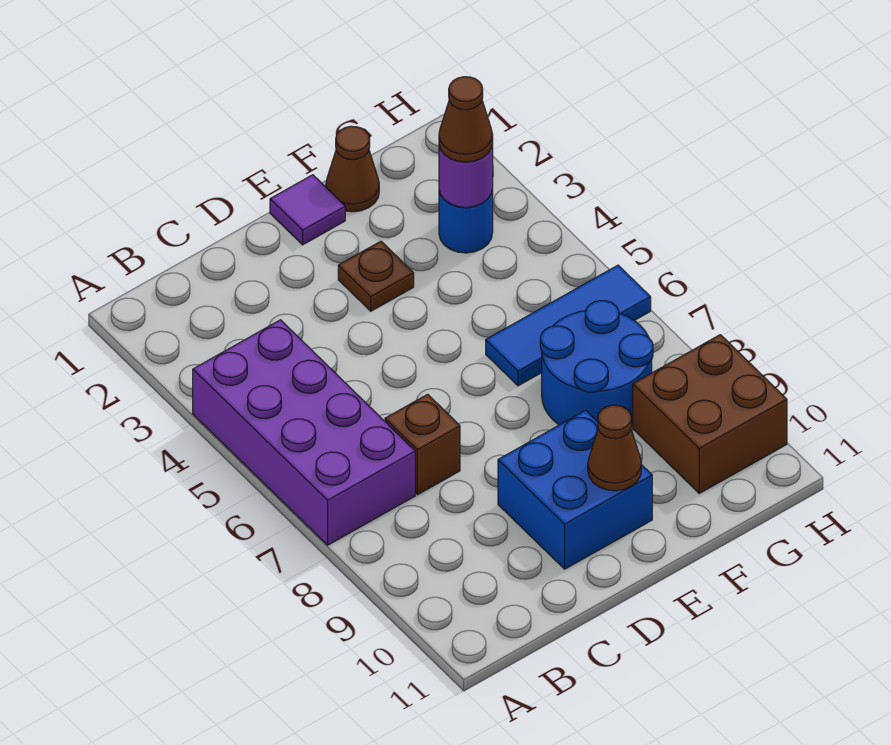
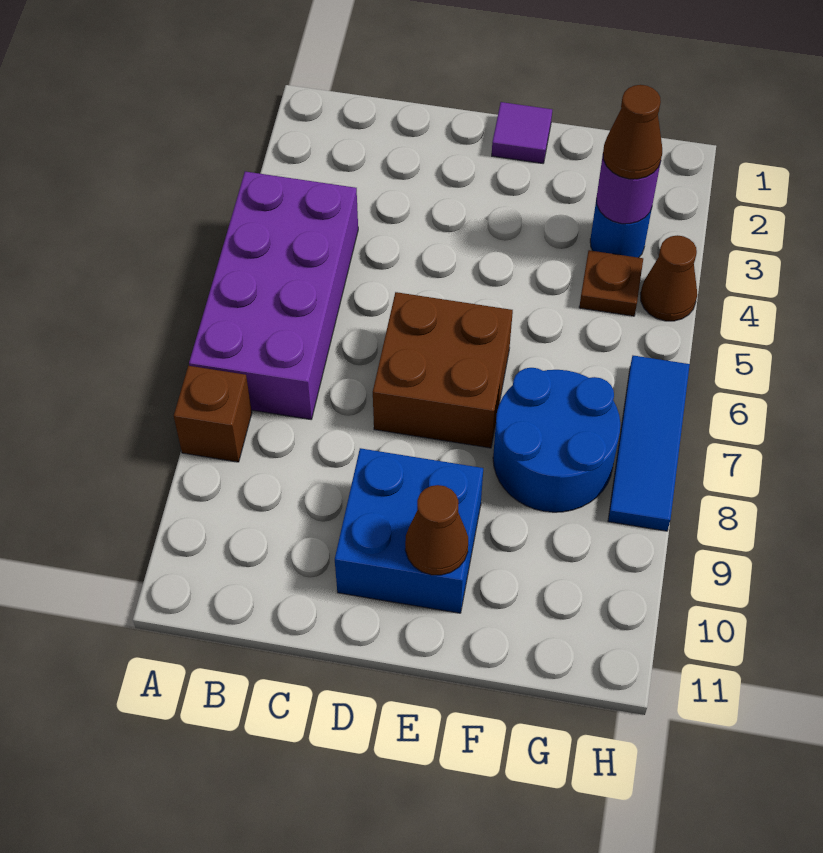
brown 1x1 brick [385,394,460,495] -> brown 1x1 brick moved to [174,366,252,462]
brown 1x1 plate [338,241,414,311] -> brown 1x1 plate moved to [579,250,643,316]
brown 1x1 cone [326,126,379,212] -> brown 1x1 cone moved to [641,235,697,321]
blue 1x3 tile [486,265,651,386] -> blue 1x3 tile turned to [608,356,690,531]
brown 2x2 brick [633,335,787,493] -> brown 2x2 brick moved to [373,292,513,448]

